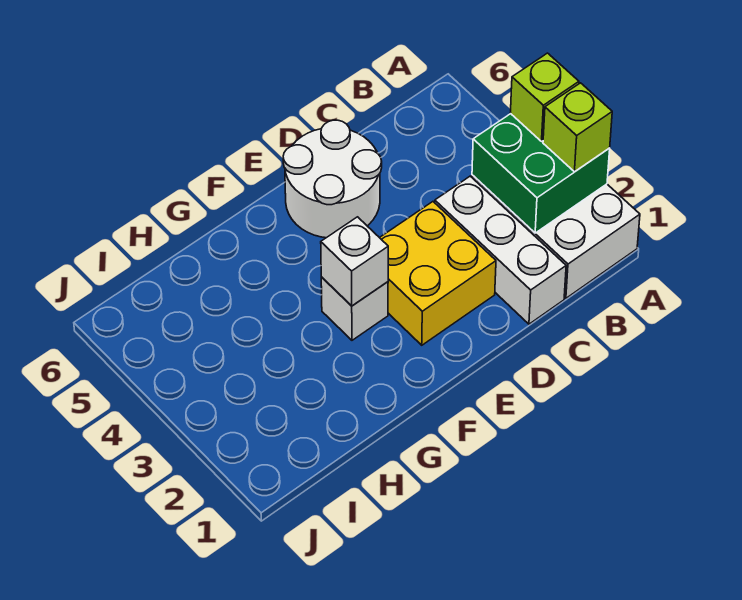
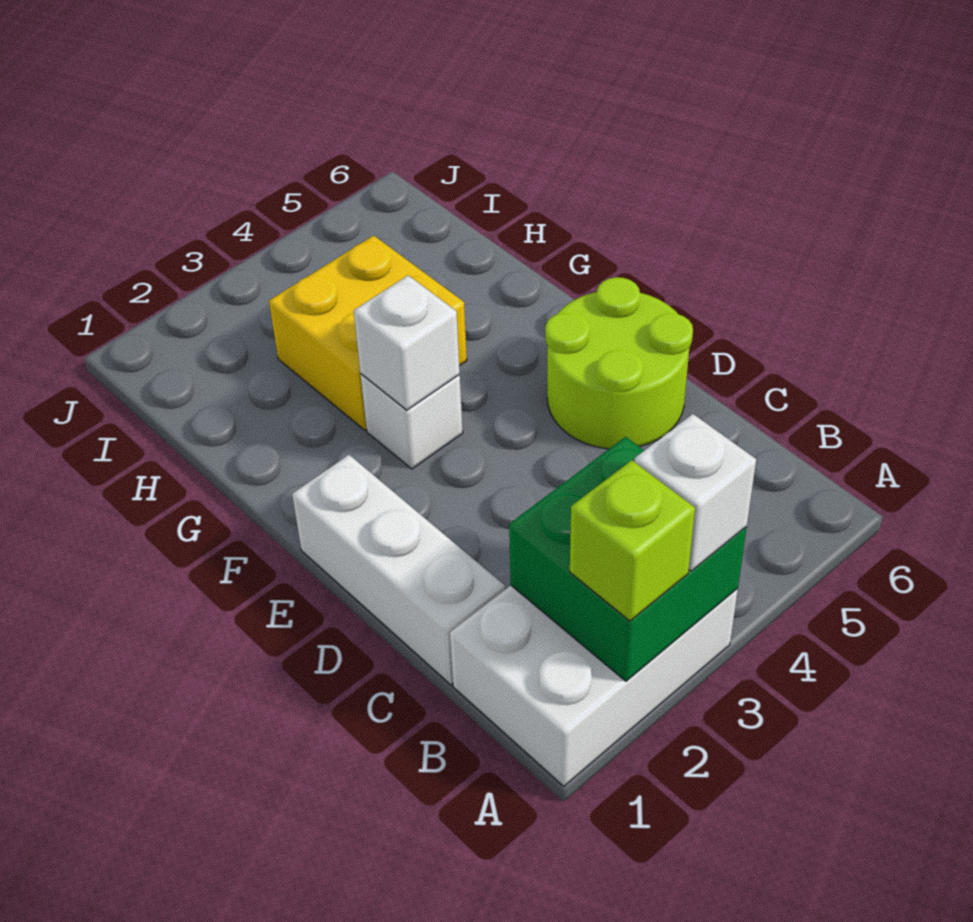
lime 1x1 brick [511,53,579,141] -> white 1x1 brick [635,414,756,571]
white 1x3 brick [435,176,566,324] -> white 1x3 brick turned to [292,455,505,685]
yellow 2x2 brick [380,202,496,345] -> yellow 2x2 brick moved to [269,235,467,430]
white 2x2 round brick [283,120,382,238] -> lime 2x2 round brick [545,277,693,449]

